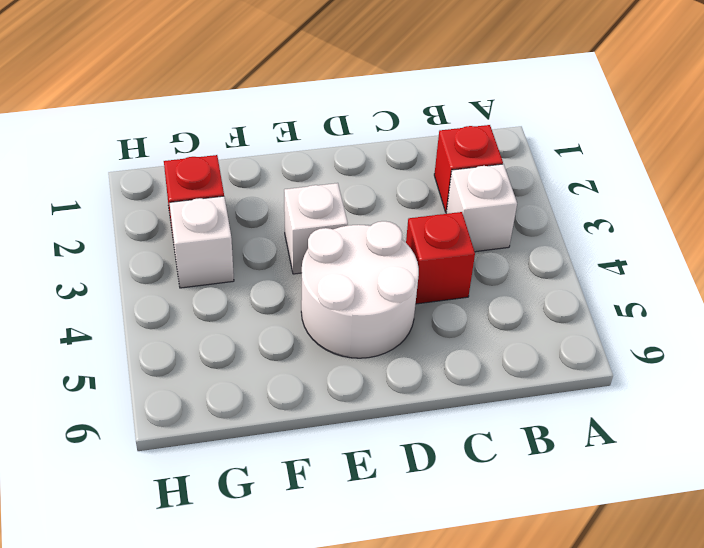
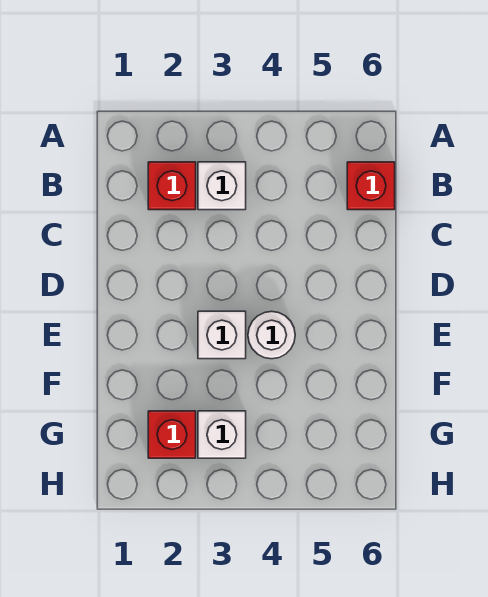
red 1x1 brick [406,212,475,304] -> red 1x1 brick moved to [347,162,395,210]
white 2x2 round brick [301,221,419,358] -> white 1x1 round brick [248,311,295,359]

